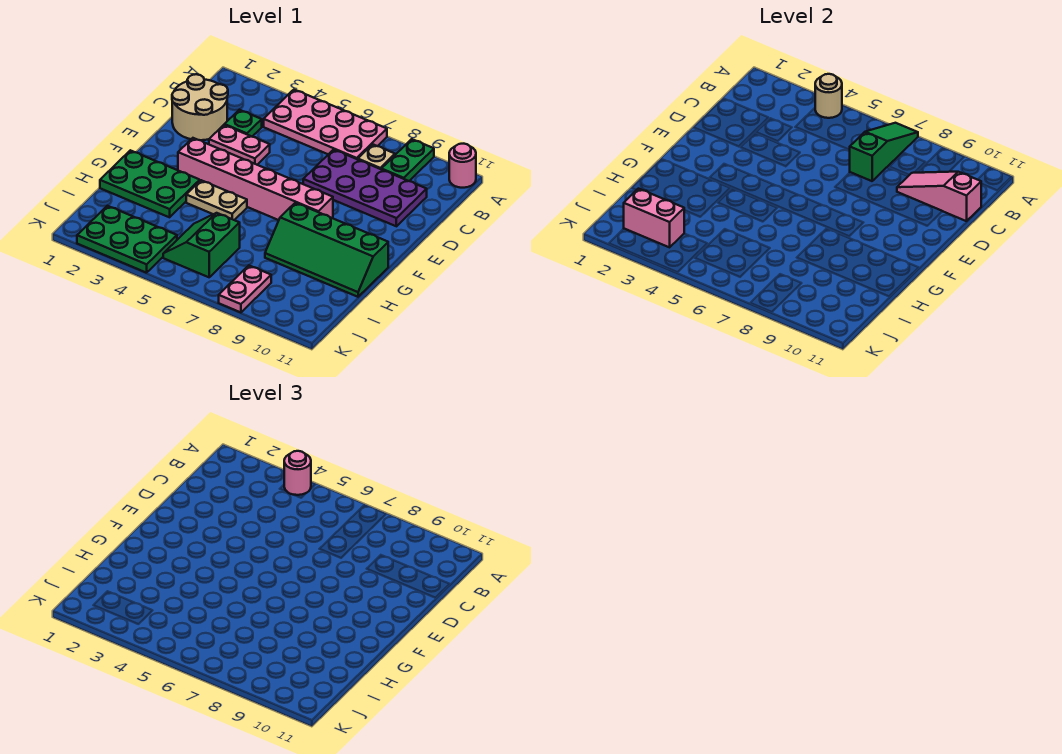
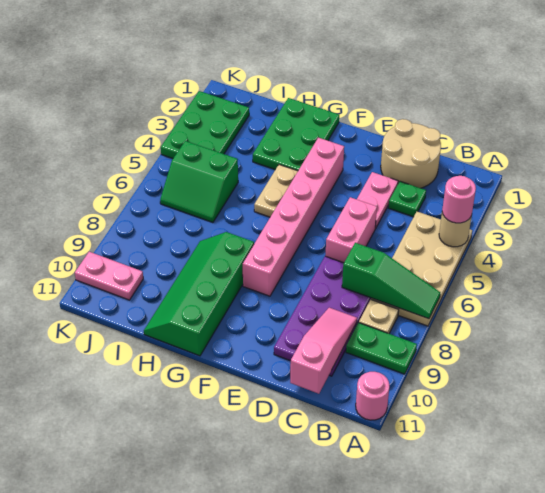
pink 2x4 plate [264,90,387,159] -> tan 2x4 plate [371,212,472,326]
green 2x2 slope [163,213,240,277] -> green 2x2 slope turned to [160,141,238,222]
pink 1x2 brick [624,189,684,247] -> pink 1x2 brick moved to [325,197,377,263]
pink 1x2 plate [219,266,271,312] -> pink 1x2 plate moved to [75,252,143,300]

